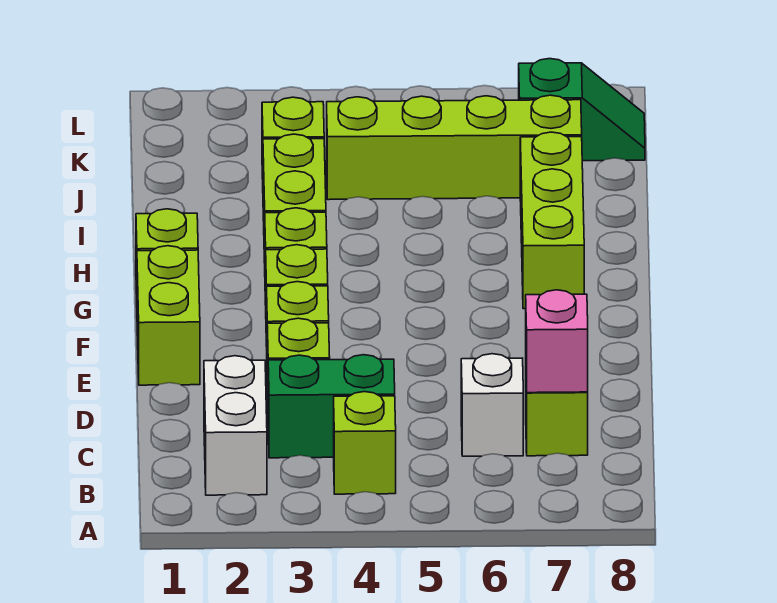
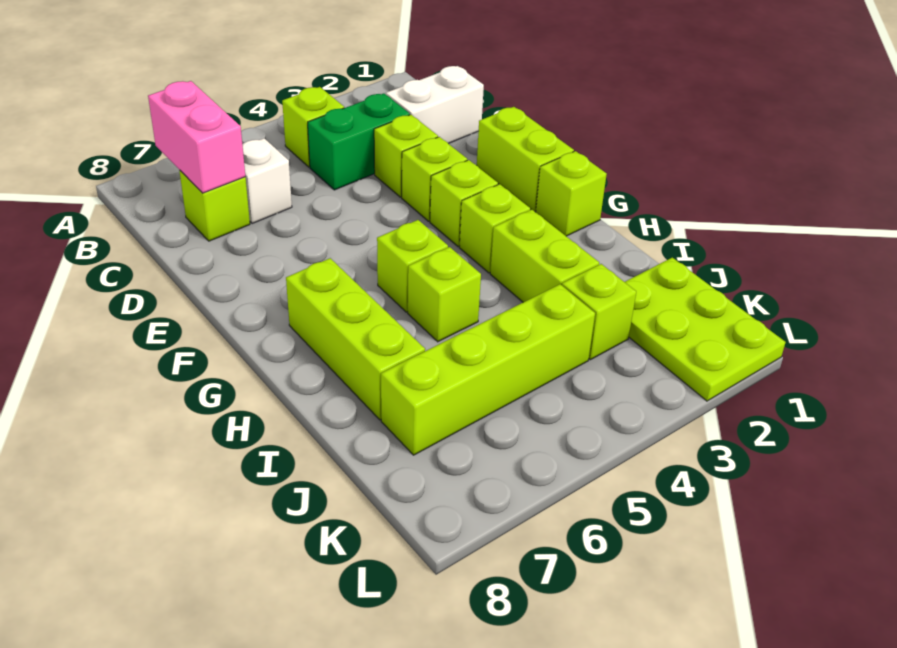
white 1x2 brick [204,356,267,495] -> white 1x2 brick turned to [386,66,484,144]
pink 1x1 brick [526,290,588,393] -> pink 1x2 brick [148,81,245,193]
none -> lime 1x1 brick [377,220,448,312]
none -> lime 1x1 brick [408,247,481,342]
none -> lime 2x3 plate [625,258,786,401]
green 1x2 slope [519,59,645,161] -> none

